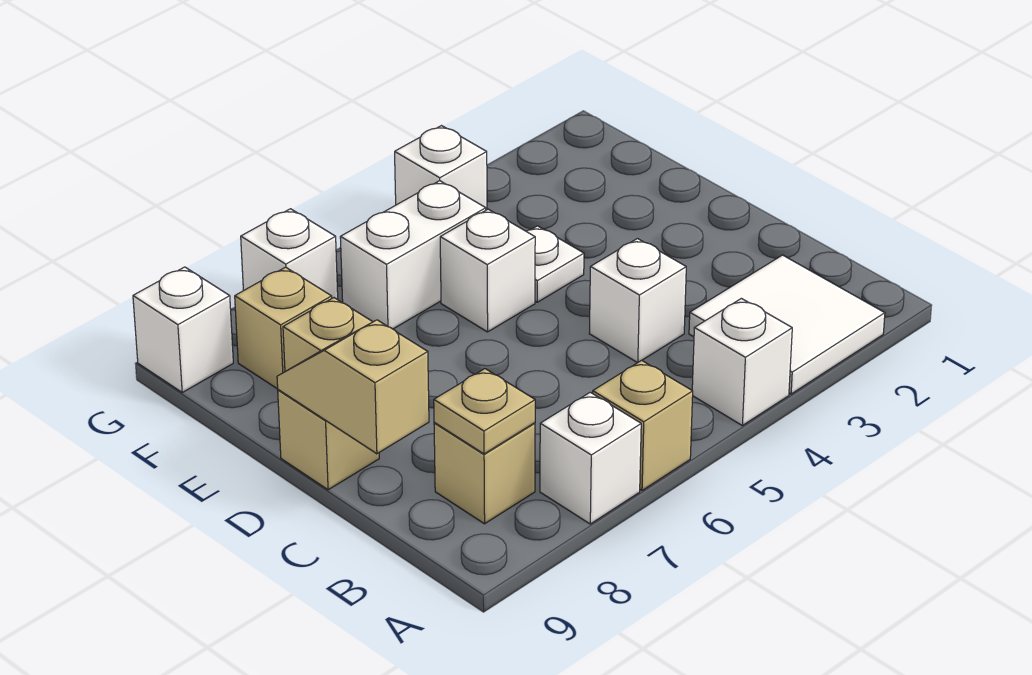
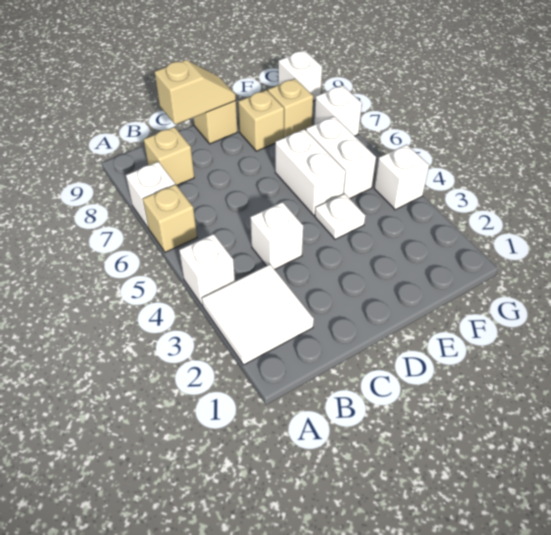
tan 1x1 plate [434,369,535,454] -> none
white 1x1 brick [440,209,535,332] -> white 1x2 brick [275,129,346,216]

